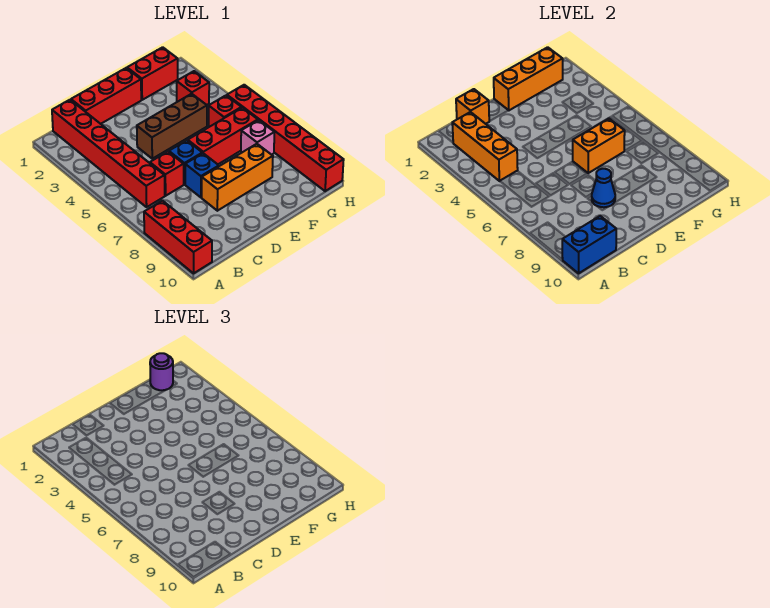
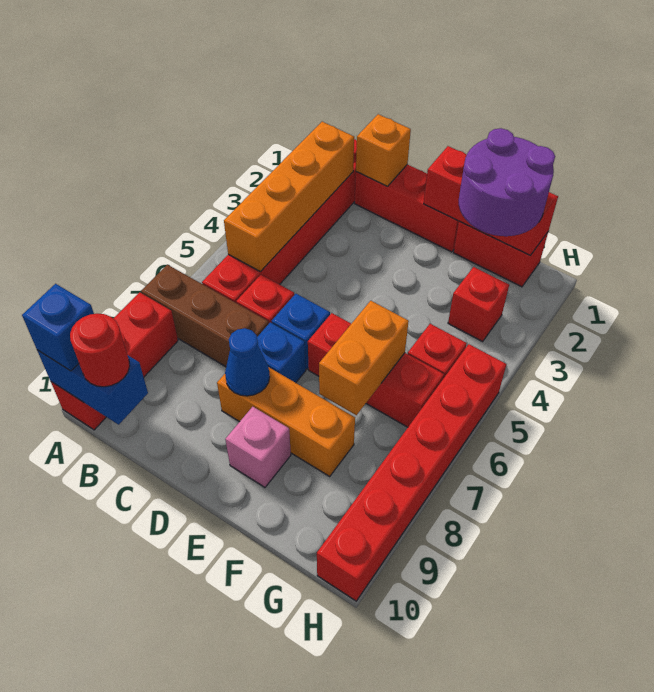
none -> blue 1x1 brick [22,284,94,371]
orange 1x3 brick [452,112,518,181] -> orange 1x4 brick [224,122,354,272]
none -> red 1x1 round brick [70,313,130,387]
brown 1x3 brick [137,94,207,159] -> brown 1x3 brick moved to [141,265,269,367]
orange 1x3 brick [494,47,563,110] -> red 1x3 brick [424,146,558,255]
orange 1x2 brick [573,119,625,173] -> orange 1x2 brick turned to [319,301,409,415]
purple 1x1 round brick [150,353,173,390] -> purple 2x2 round brick [459,128,555,236]
pink 1x1 brick [241,120,274,155] -> pink 1x1 brick moved to [225,407,291,487]

